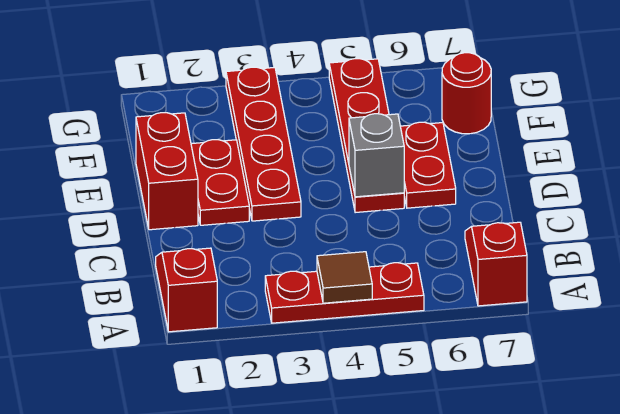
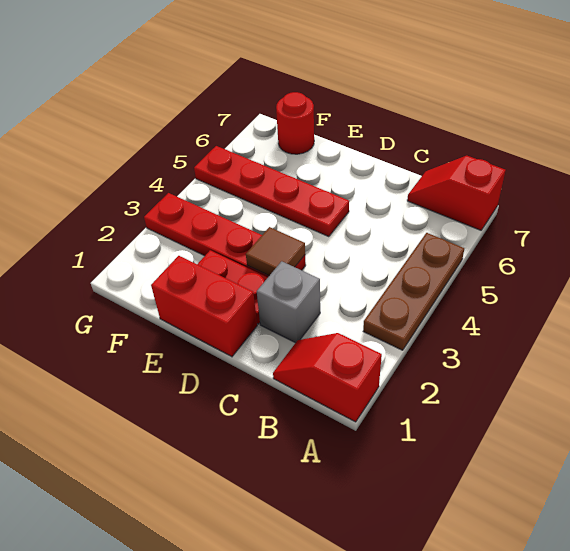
red 1x3 plate [265,263,424,323] -> brown 1x3 plate [363,233,464,350]
brown 1x1 tile [317,252,372,303] -> brown 1x1 tile moved to [246,227,305,276]
grey 1x1 brick [349,114,404,197] -> grey 1x1 brick moved to [257,261,320,343]
red 1x2 plate [400,122,456,208] -> none

